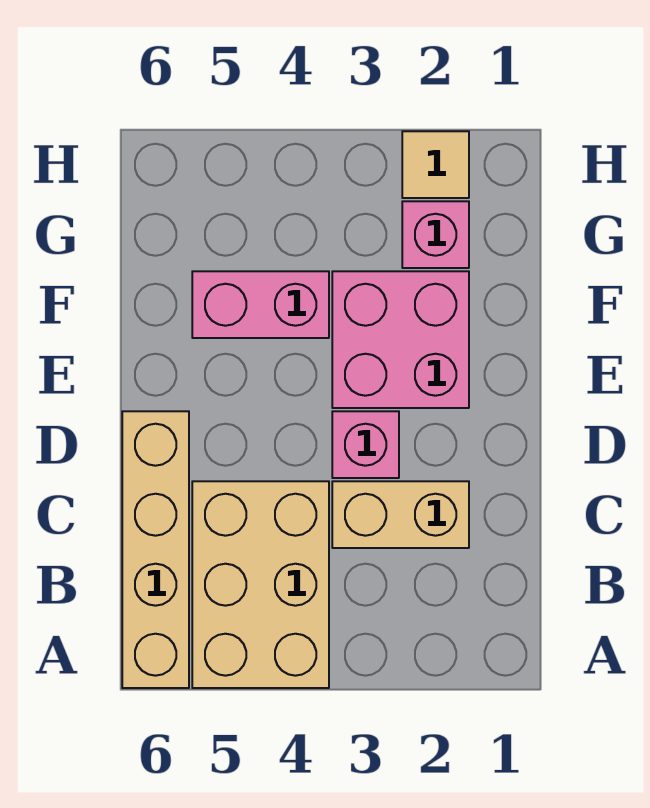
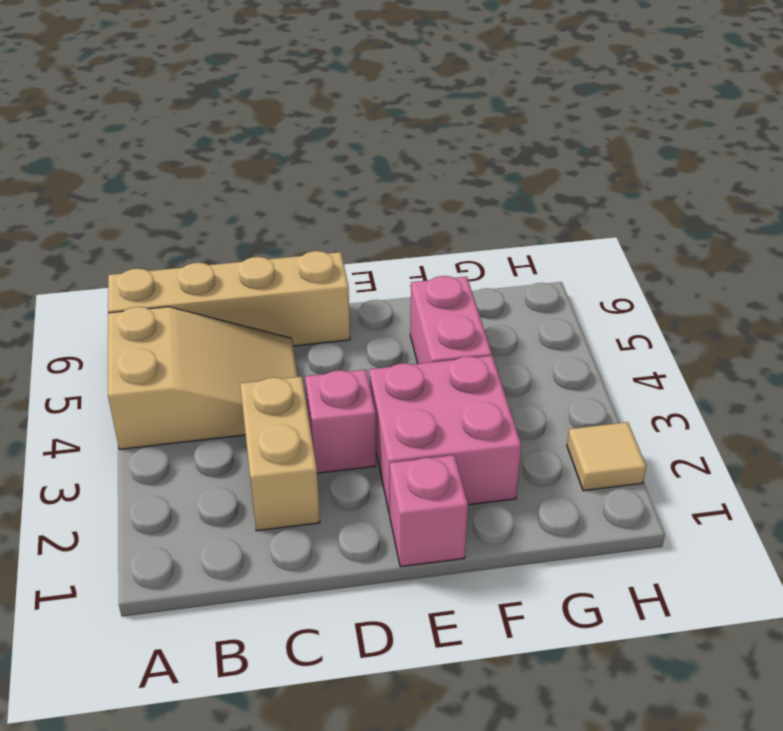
tan 2x3 brick [192,481,329,688] -> tan 2x3 slope [108,307,298,449]
pink 1x1 brick [402,201,469,268] -> pink 1x1 brick moved to [390,455,468,567]

